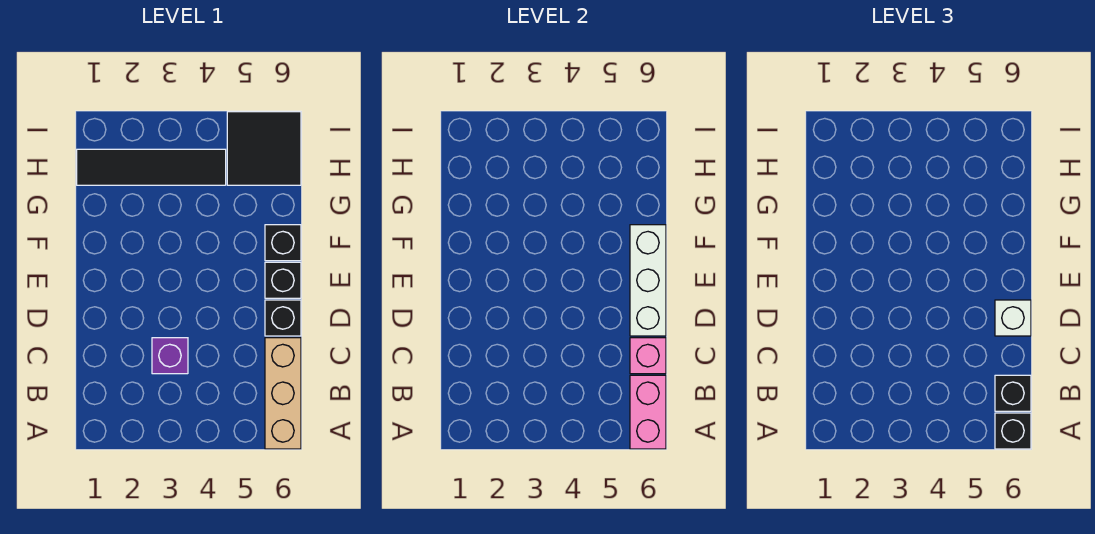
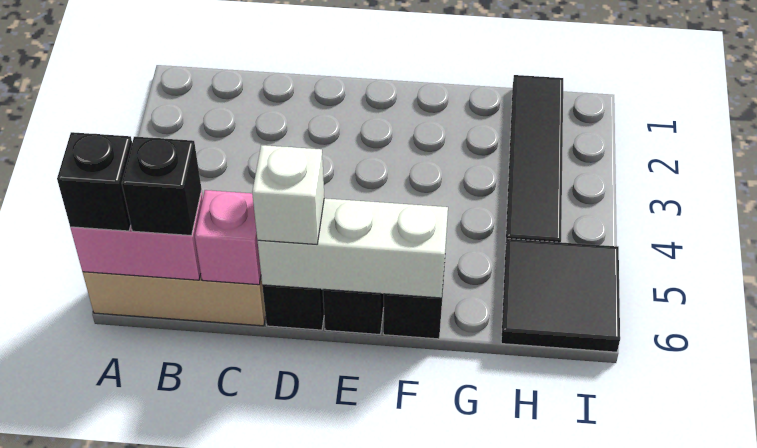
purple 1x1 brick [152,338,188,374] -> none

